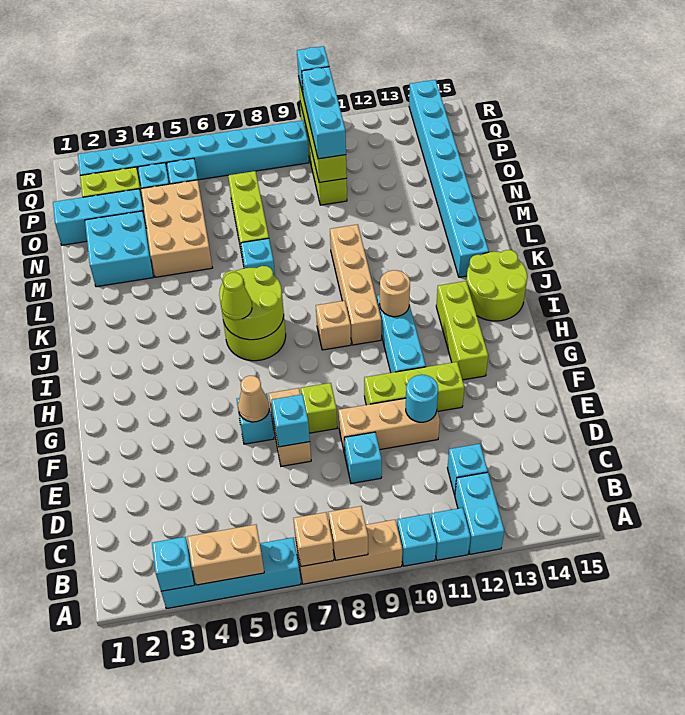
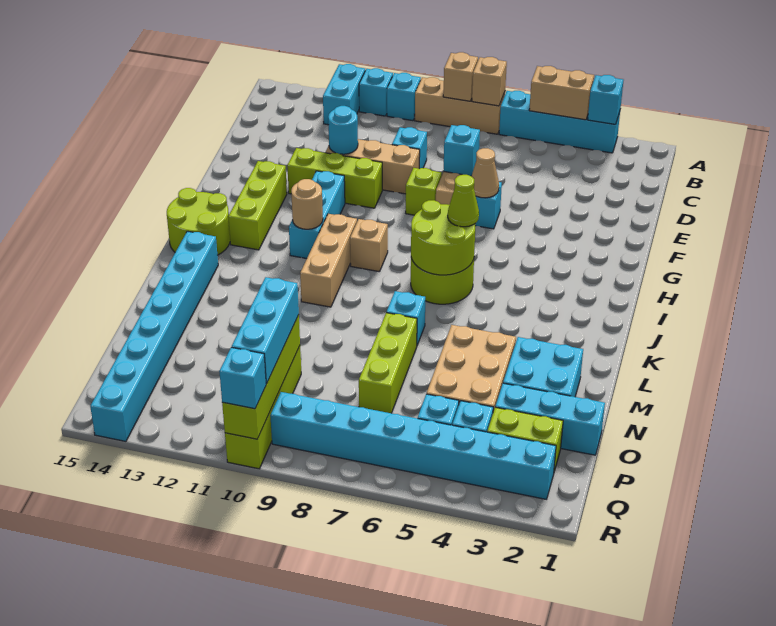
cyan 1x1 brick [447,444,488,495] -> none
tan 1x4 brick [330,224,381,345] -> tan 1x3 brick [300,214,357,307]

